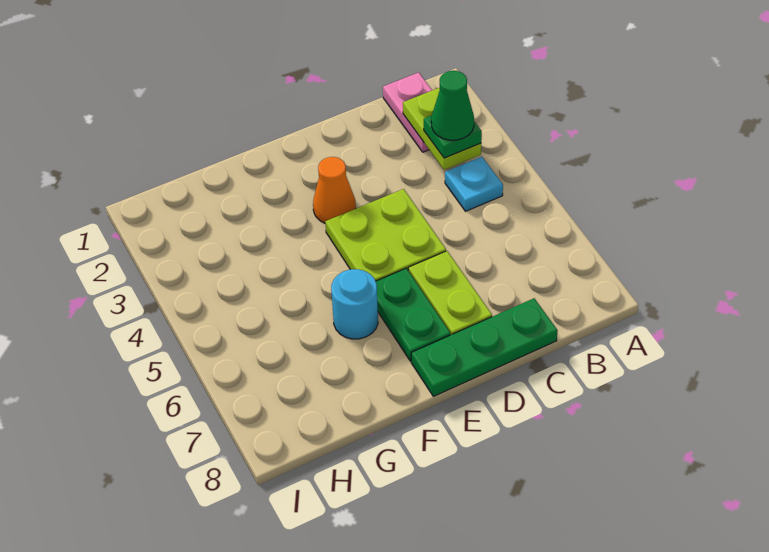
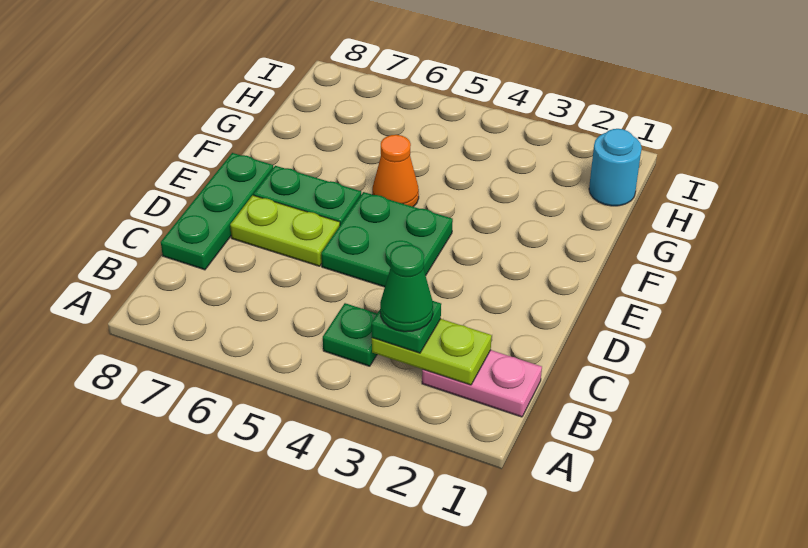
cyan 1x1 plate [445,157,503,211] -> green 1x1 plate [323,303,377,366]
lime 2x2 plate [325,189,446,281] -> green 2x2 plate [321,192,453,287]
orange 1x1 cone [313,157,356,223] -> orange 1x1 cone moved to [372,135,419,207]
cyan 1x1 round brick [331,269,378,339] -> cyan 1x1 round brick moved to [589,129,642,206]

